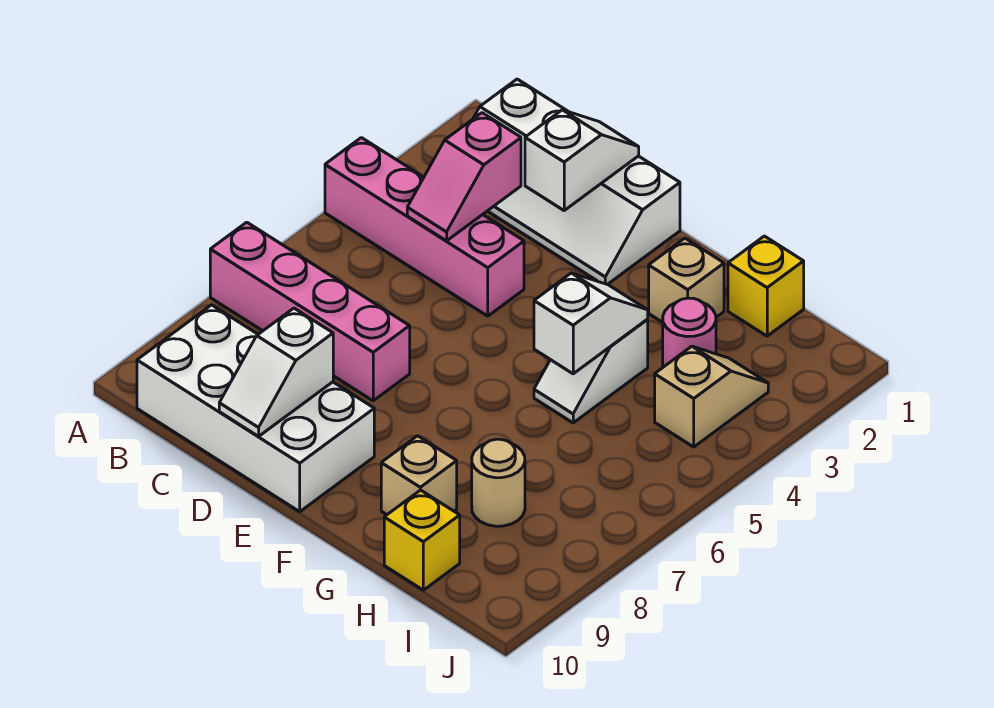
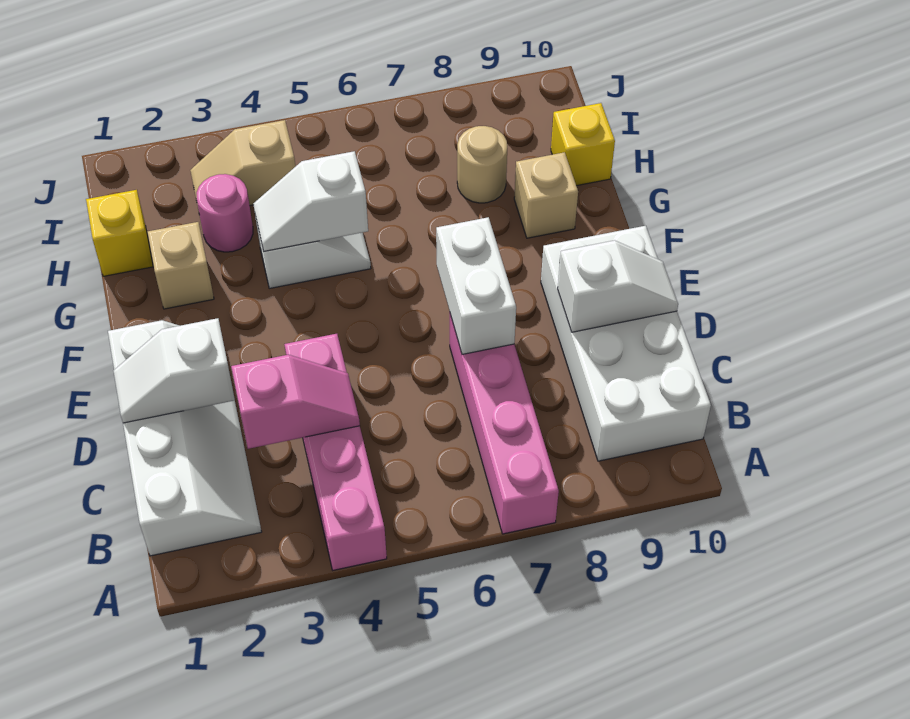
none -> white 1x2 brick [436,217,516,354]

